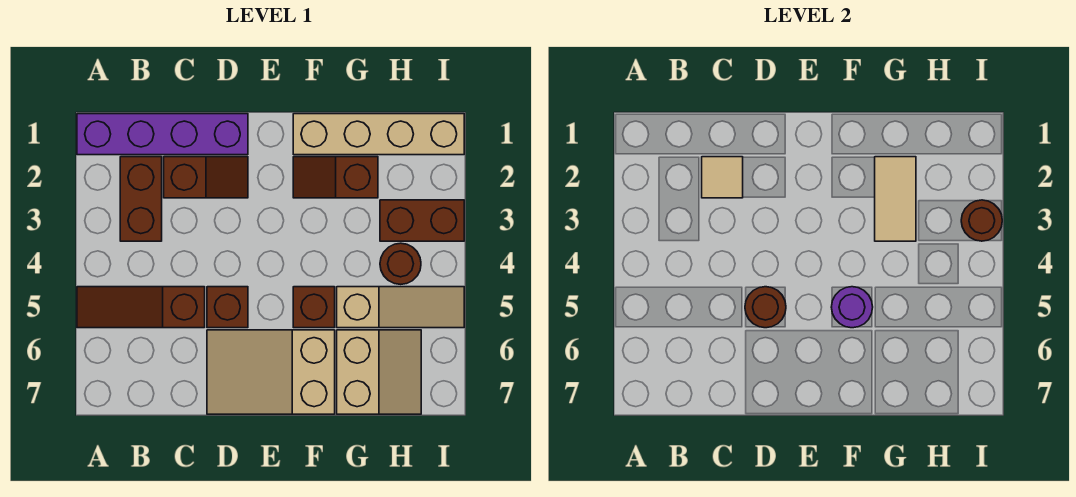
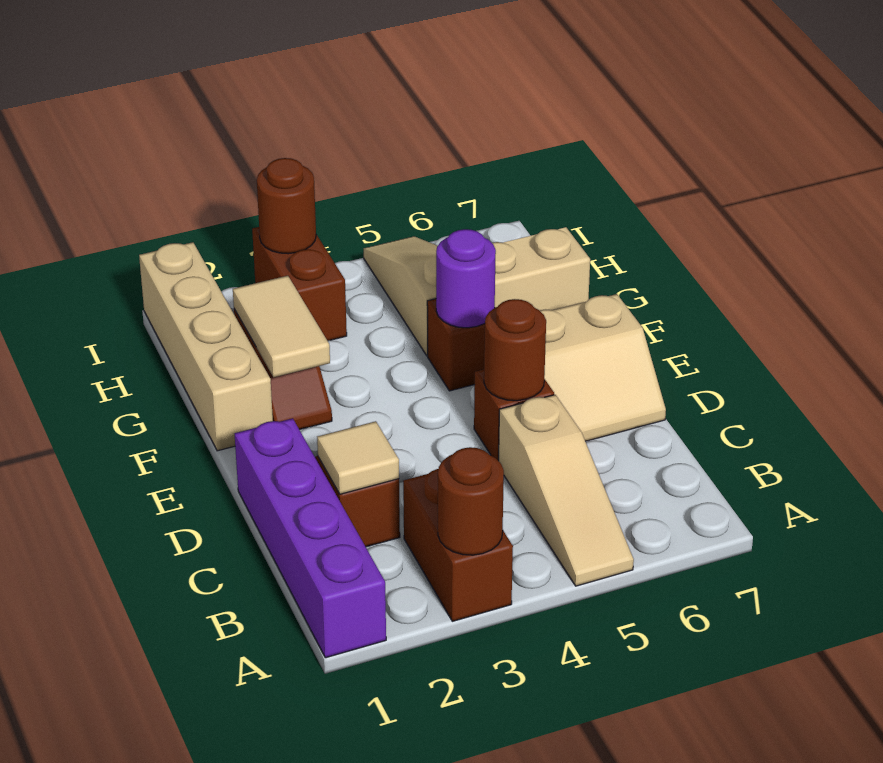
brown 1x3 slope [77,287,205,328] -> tan 1x3 slope [499,395,634,586]
brown 1x2 brick [120,157,162,241] -> brown 1x2 brick turned to [403,469,513,621]
tan 2x3 slope [207,330,335,414] -> tan 2x2 slope [539,294,666,441]
tan 1x2 tile [875,157,916,241] -> tan 1x2 tile turned to [233,276,330,377]
brown 1x1 round brick [380,243,421,284] -> brown 1x1 round brick moved to [438,447,504,555]

